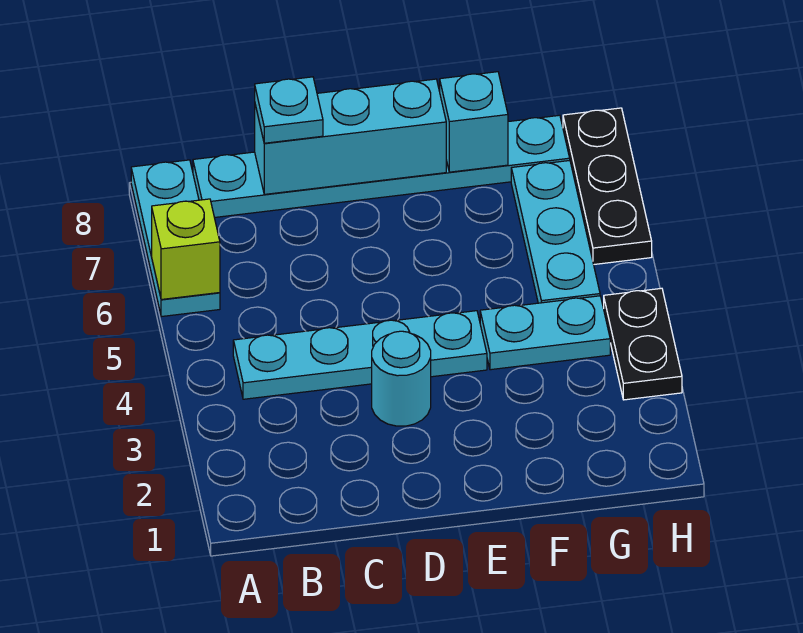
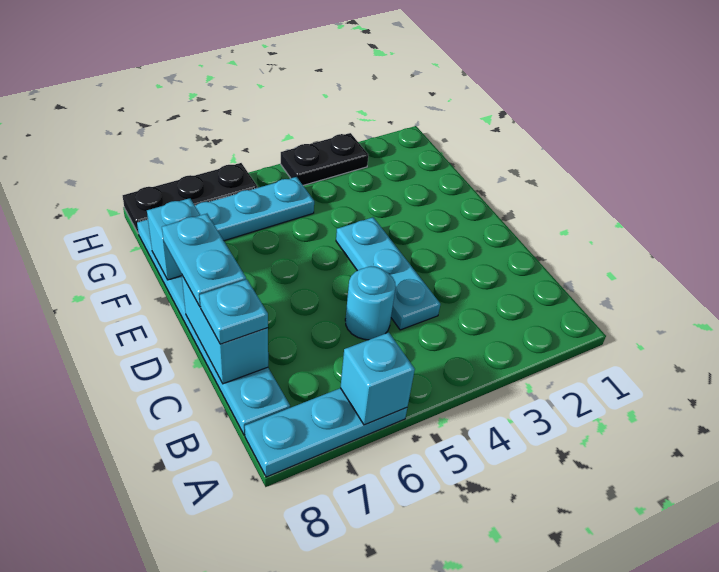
lime 1x1 brick [152,199,220,300] -> cyan 1x1 brick [340,333,415,425]
cyan 1x4 plate [233,311,487,399] -> cyan 1x3 plate [336,217,440,330]
cyan 1x3 brick [255,79,446,194] -> cyan 1x2 brick [182,276,268,384]
cyan 1x1 round brick [372,331,431,426] -> cyan 1x1 round brick moved to [345,266,396,340]
cyan 1x2 plate [480,296,610,370] -> cyan 1x2 plate moved to [162,214,246,307]

